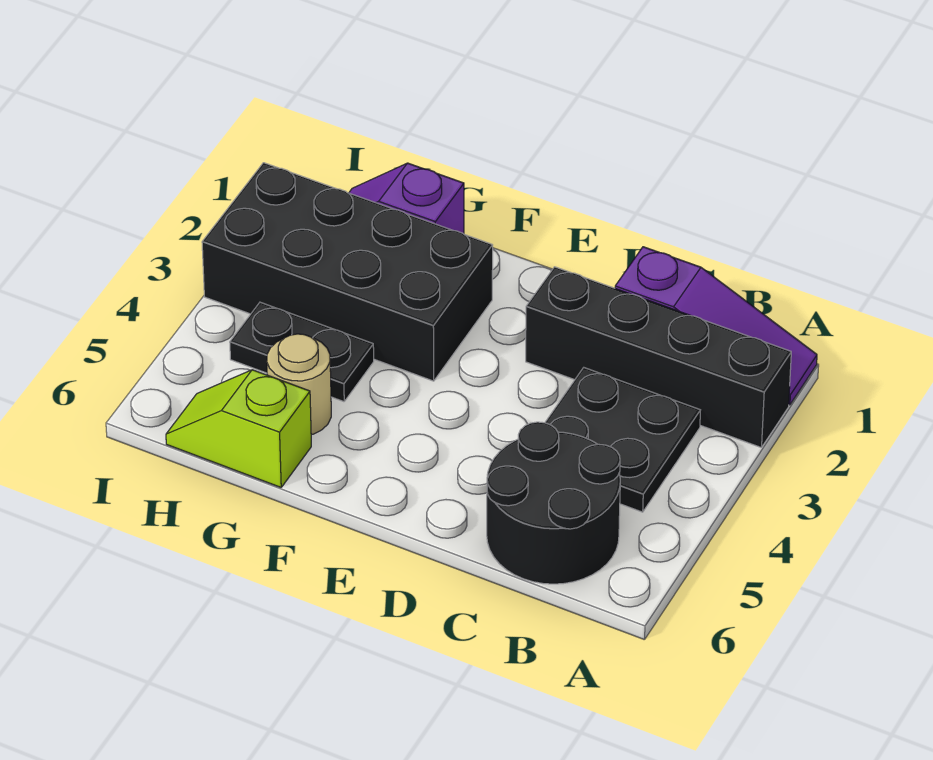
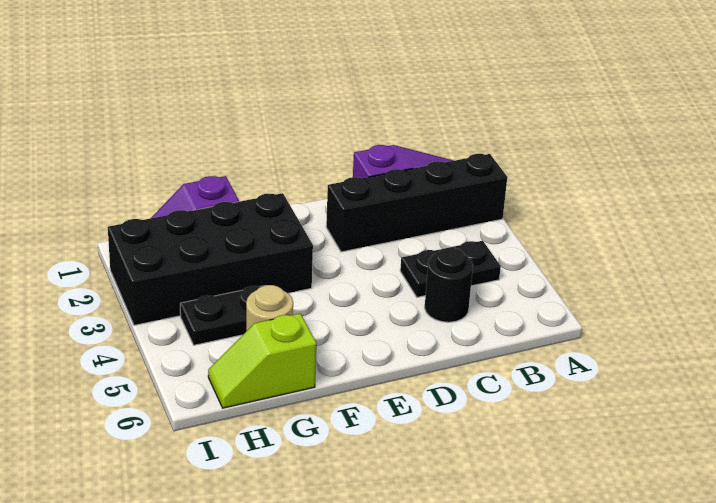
black 2x2 plate [545,368,700,512] -> black 1x2 plate [400,241,501,297]
black 2x2 round brick [487,422,620,584] -> black 1x1 round brick [425,248,473,322]

